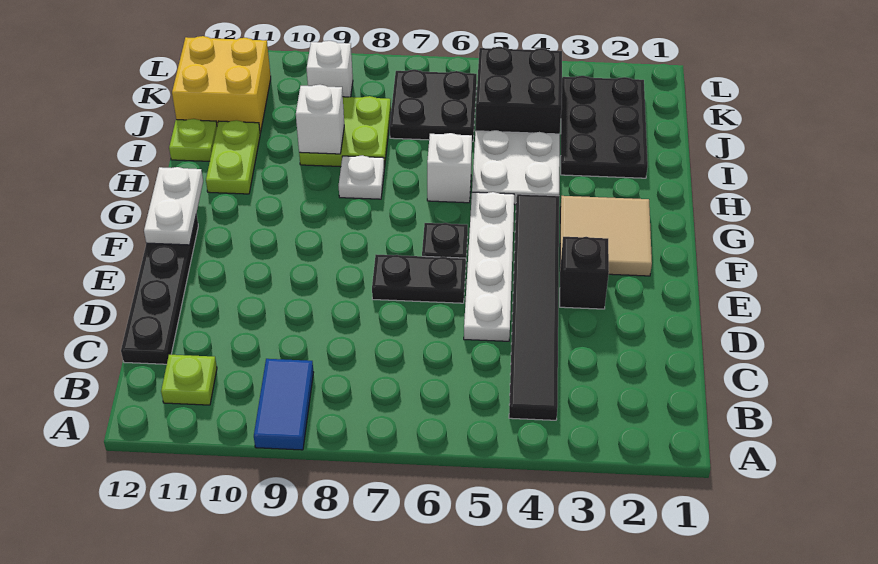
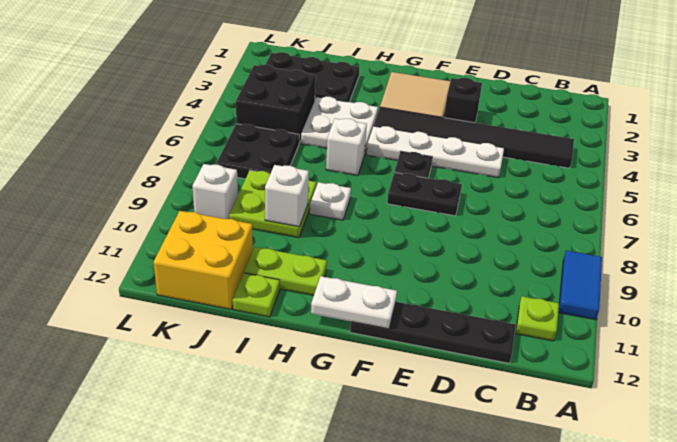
blue 1x2 tile [254,359,314,450] -> blue 1x2 tile turned to [559,251,602,320]
black 1x2 plate [372,255,466,303] -> black 1x2 plate turned to [387,172,462,216]

